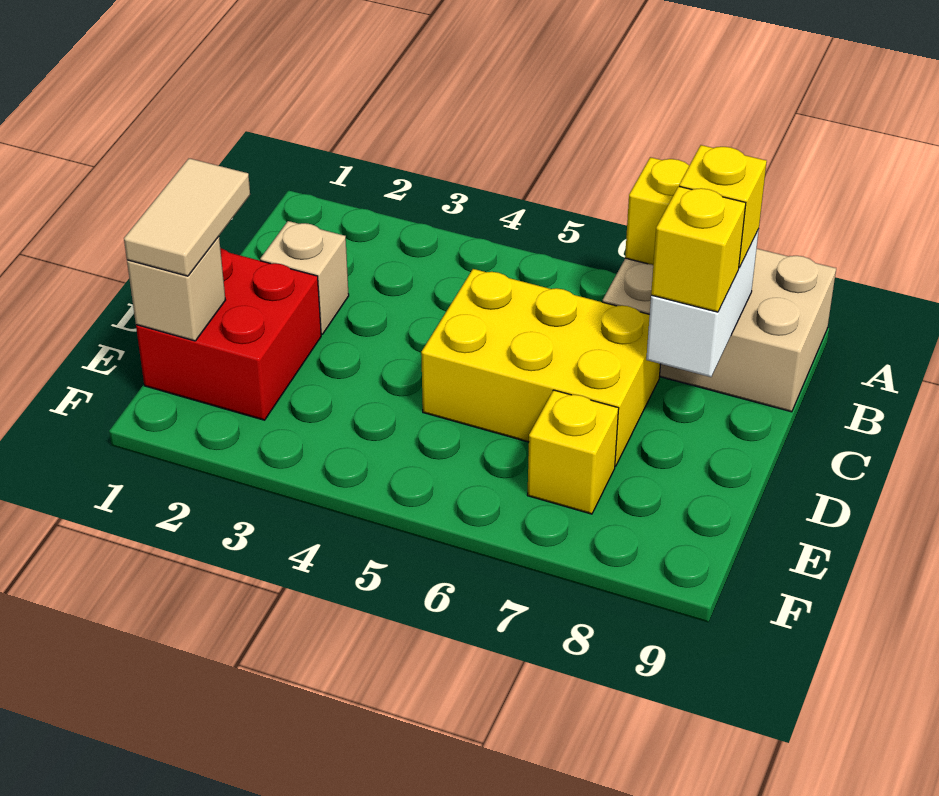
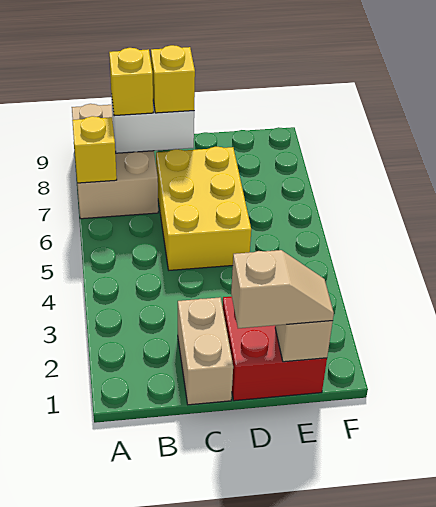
tan 1x1 brick [260,221,349,334] -> tan 1x2 brick [178,297,233,405]
tan 1x2 tile [124,158,250,276] -> tan 1x2 slope [231,250,334,328]
yellow 1x1 brick [527,390,619,514] -> none

